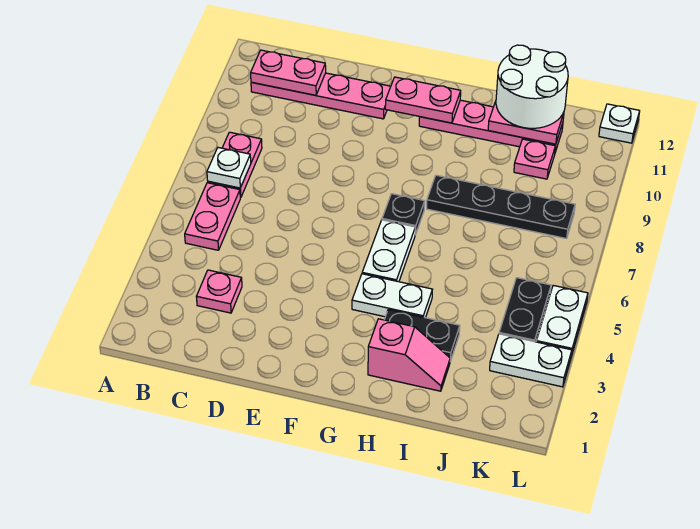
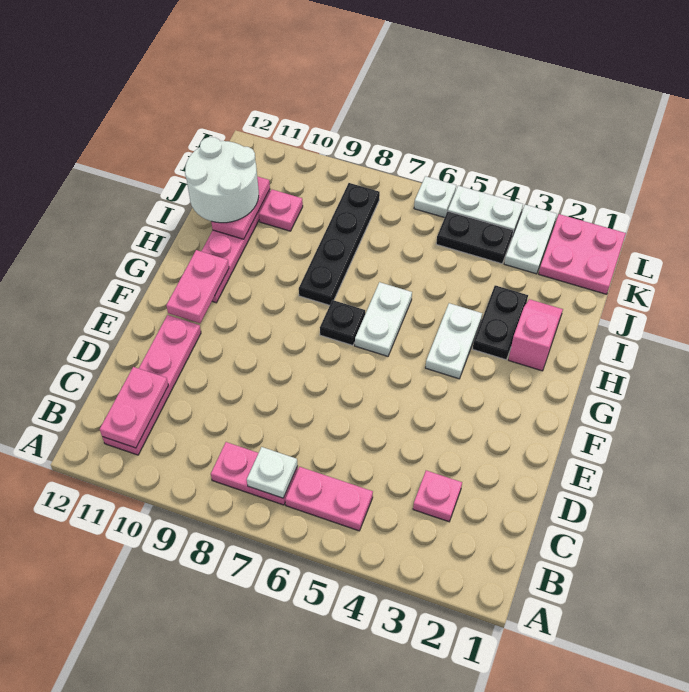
white 1x2 plate [362,220,415,282] -> white 1x2 plate turned to [355,282,412,356]
none -> pink 2x2 plate [539,214,626,294]
white 1x1 plate [599,104,640,143] -> white 1x1 plate moved to [414,176,456,218]

